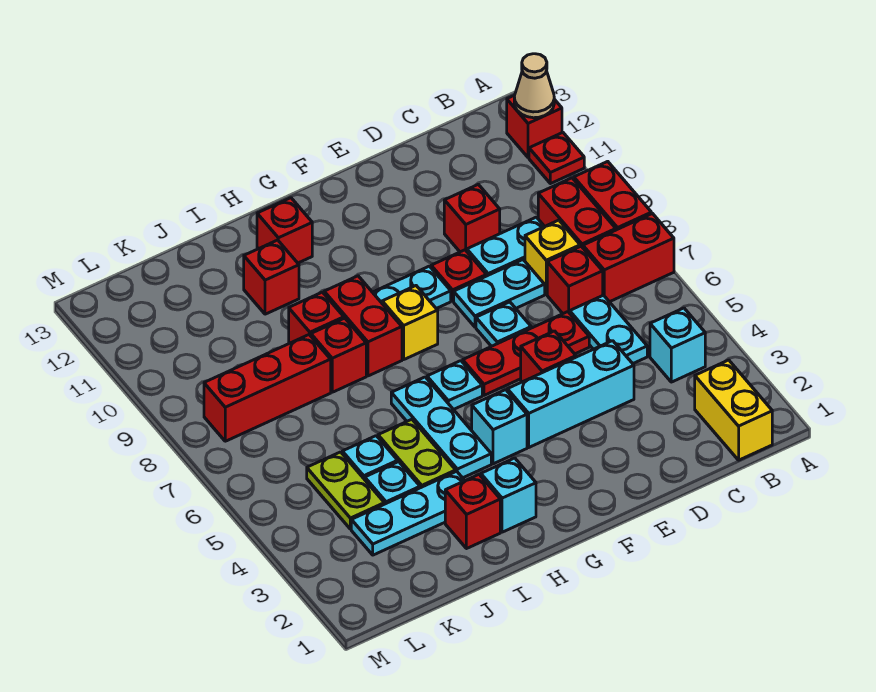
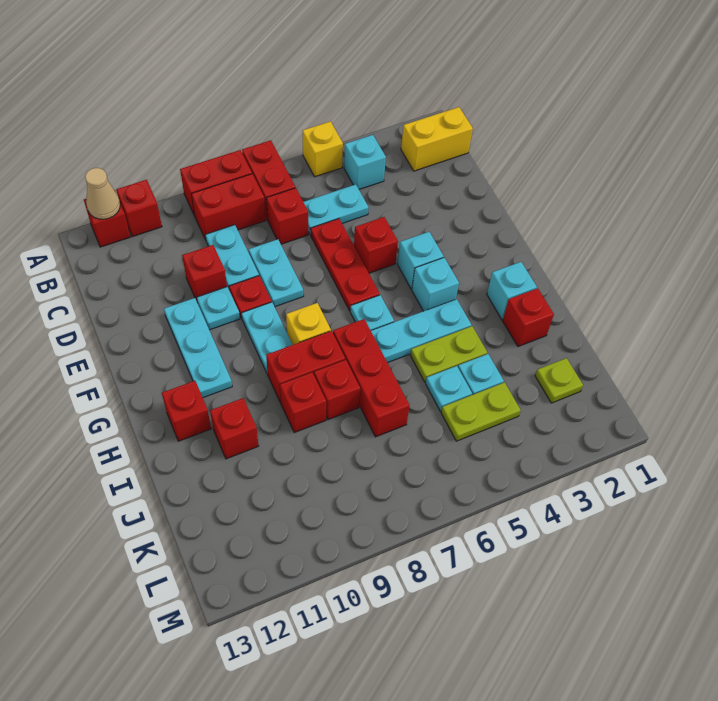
red 1x1 plate [529,133,584,184] -> red 1x1 brick [116,180,162,237]
yellow 1x1 brick [525,220,580,294] -> yellow 1x1 brick moved to [303,121,343,177]
cyan 1x3 brick [507,341,634,447] -> cyan 1x1 brick [398,232,444,289]
cyan 1x1 plate [476,302,531,346] -> cyan 1x1 plate moved to [197,287,240,330]
cyan 1x3 plate [351,471,465,555] -> cyan 1x3 plate moved to [164,298,232,398]
red 1x3 brick [204,335,331,441] -> red 1x3 brick moved to [333,319,410,437]
none -> lime 1x1 plate [535,358,583,403]

